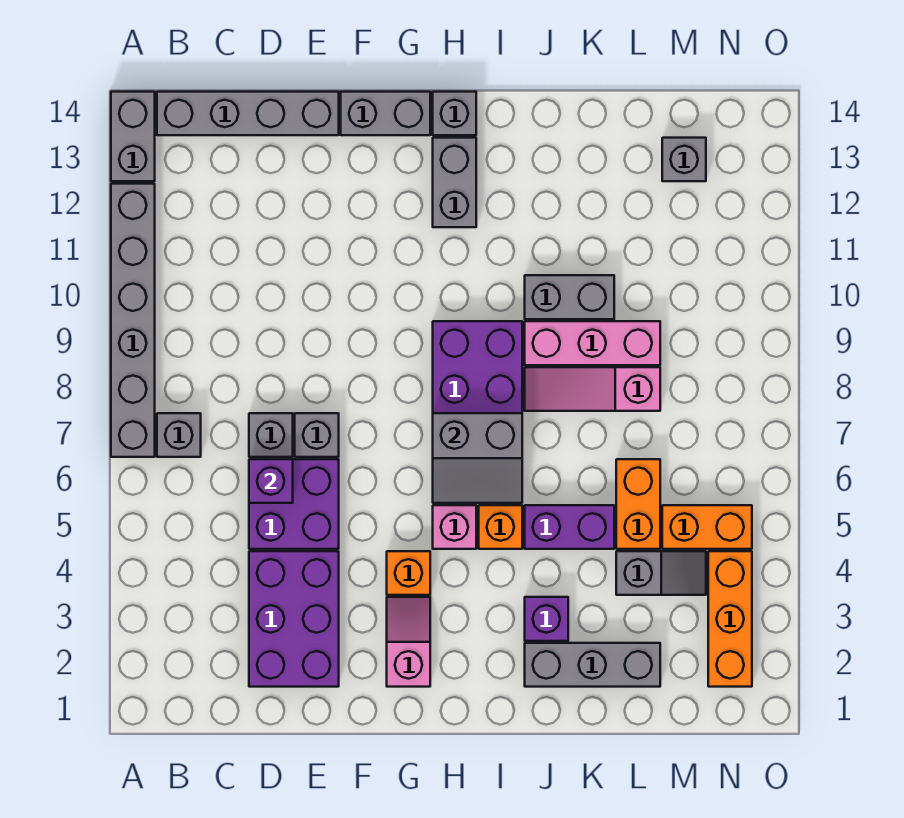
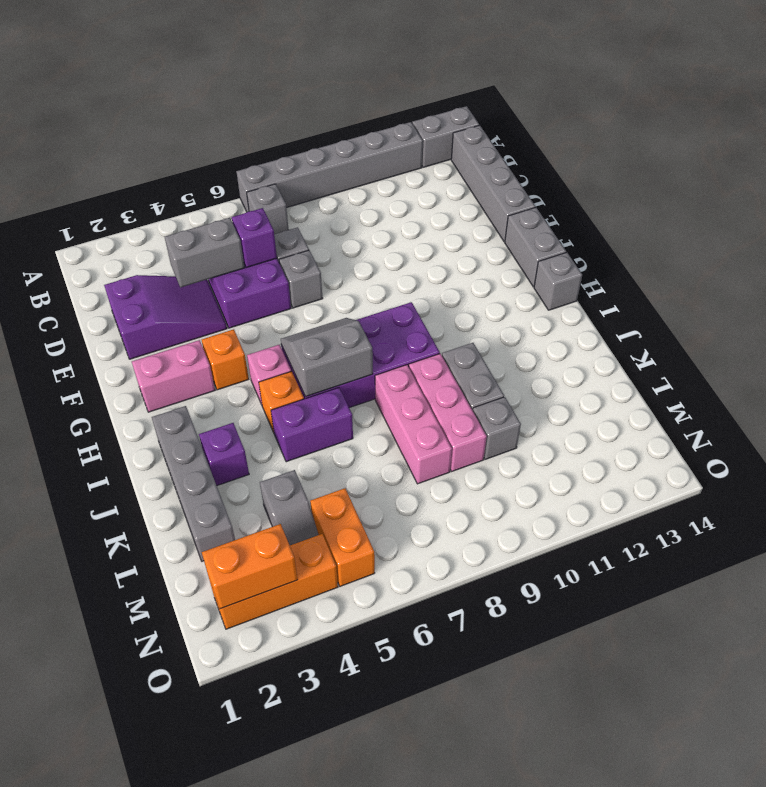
purple 2x3 brick [249,551,339,687] -> purple 2x3 slope [104,275,227,359]
pink 1x2 slope [387,597,430,687] -> pink 1x2 brick [132,340,215,412]
grey 2x2 slope [433,413,522,503] -> grey 2x2 slope turned to [281,318,373,397]
grey 1x2 brick [433,138,476,227] -> grey 1x2 brick moved to [165,218,244,288]
grey 1x3 brick [525,643,660,687] -> grey 1x4 brick [152,406,235,561]
purple 1x2 brick [525,505,614,549] -> purple 1x2 brick turned to [271,388,353,462]
pink 1x3 slope [525,367,660,411] -> pink 1x3 brick [375,365,452,484]
orange 1x2 brick [616,459,660,549] -> orange 1x2 brick moved to [202,524,298,609]
grey 1x1 brick [662,138,706,181] -> grey 1x1 brick moved to [473,397,521,459]

